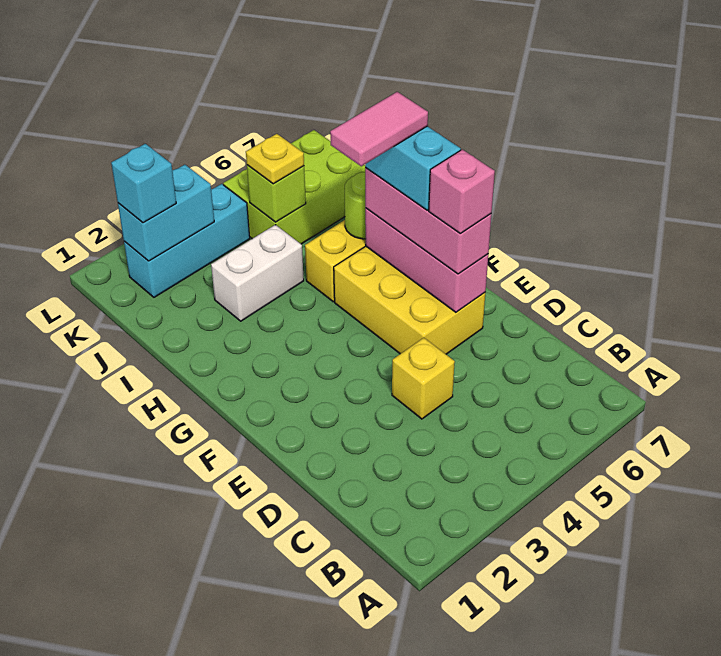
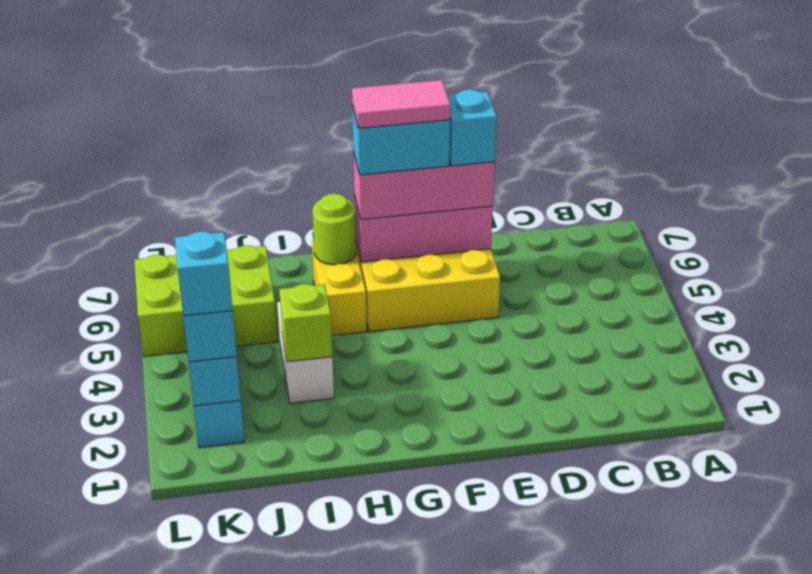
yellow 1x1 brick [392,338,455,419] -> none
pink 1x1 brick [429,149,495,233] -> cyan 1x1 brick [448,90,497,166]
pink 1x2 tile [330,92,428,166] -> pink 1x2 tile turned to [352,80,450,128]
lime 2x3 brick [223,130,365,244] -> lime 2x3 brick turned to [134,245,277,356]
lime 1x1 brick [247,165,306,222] -> lime 1x1 brick moved to [279,284,332,362]
yellow 1x1 plate [246,134,304,184] -> none
none -> cyan 1x1 brick [175,231,233,316]

